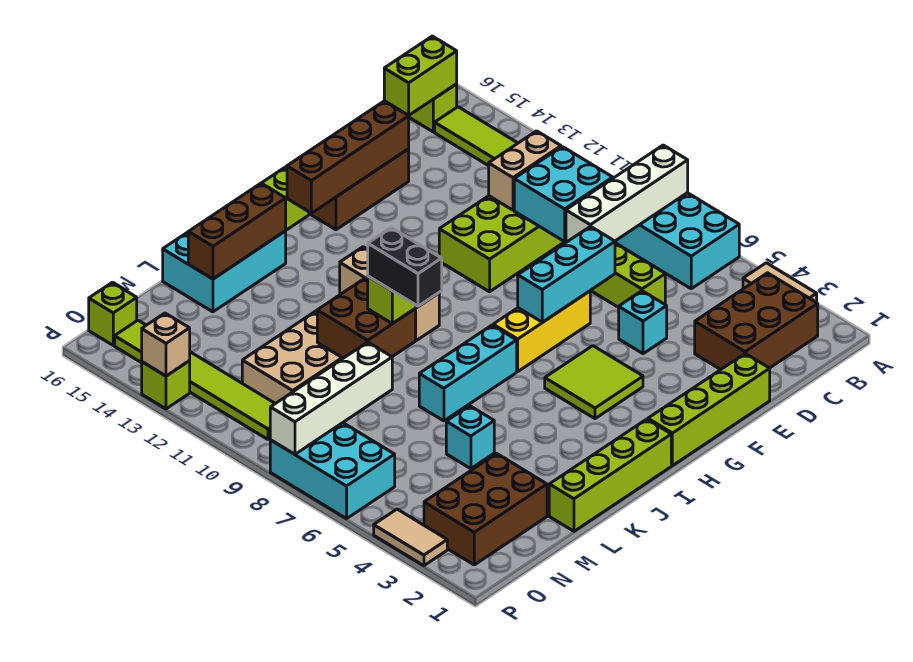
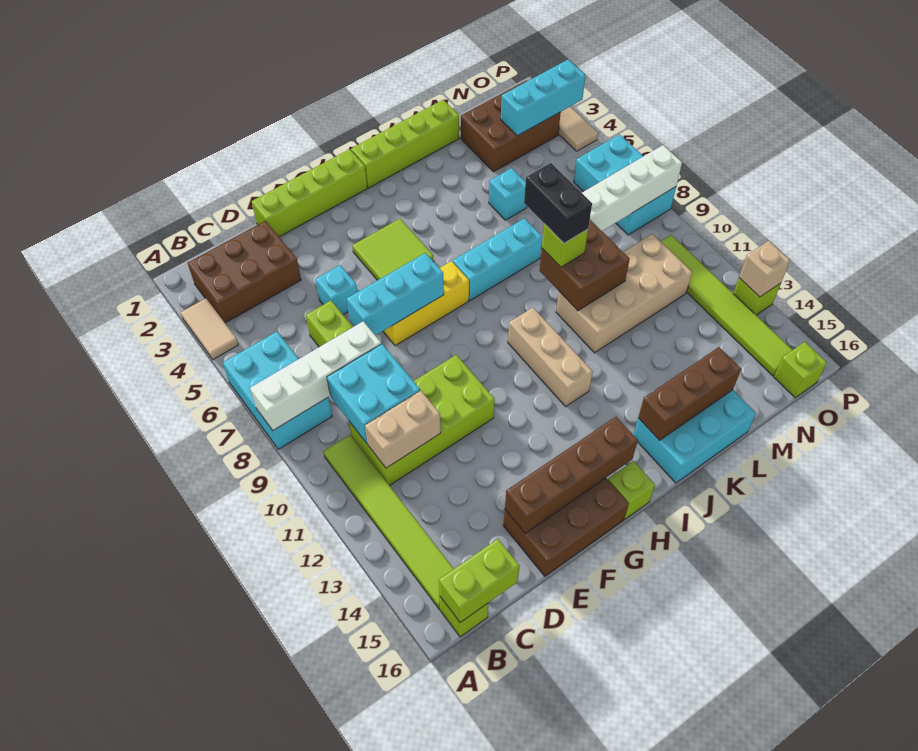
none -> cyan 1x3 brick [501,59,586,136]

